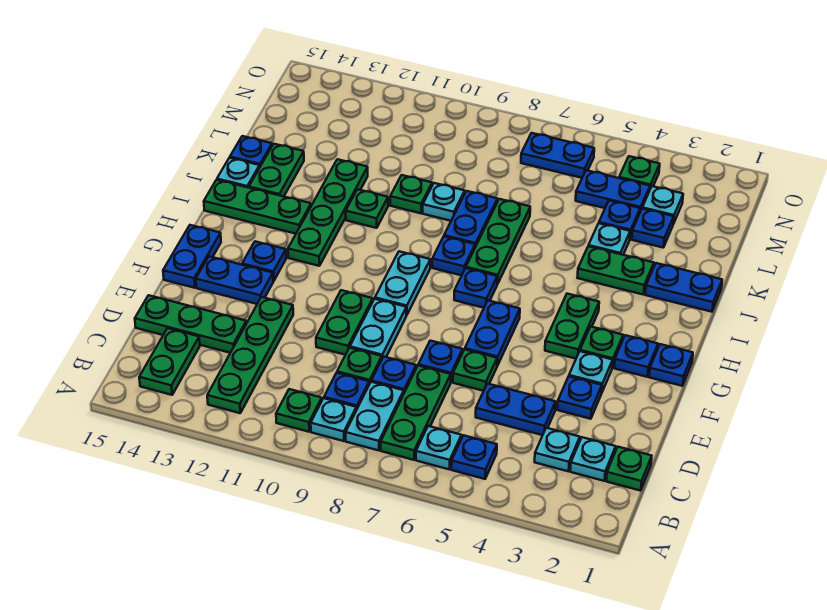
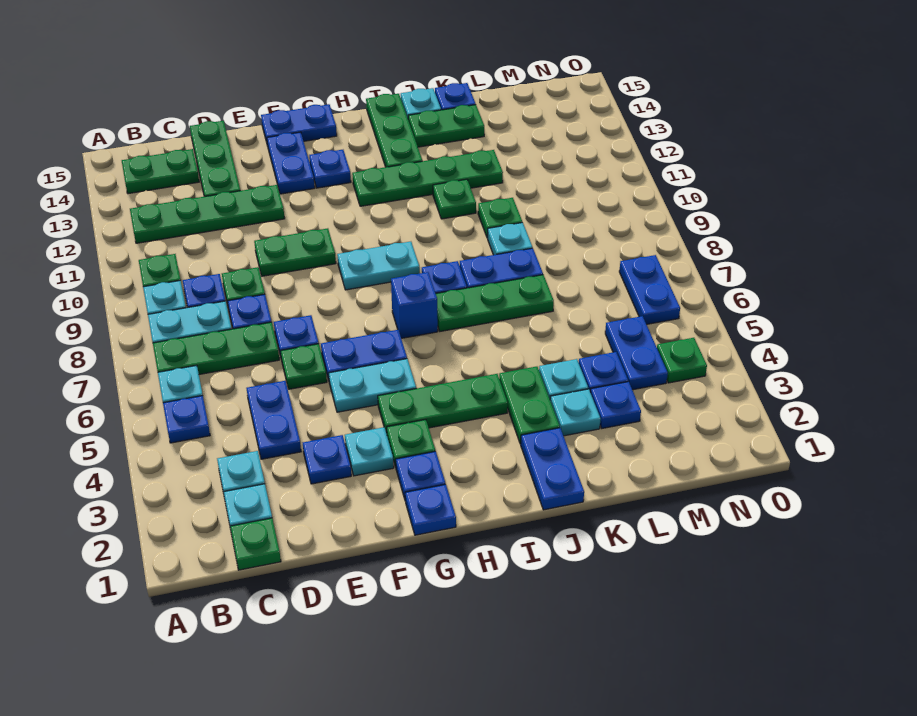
cyan 1x2 plate [350,299,406,358] -> cyan 1x2 plate moved to [329,359,416,412]
green 1x2 plate [545,294,599,359] -> green 1x3 plate [378,374,508,434]
blue 1x1 plate [454,268,497,308] -> blue 1x1 brick [391,272,438,338]
cyan 1x1 plate [642,186,683,224] -> cyan 1x1 plate moved to [550,389,601,436]

